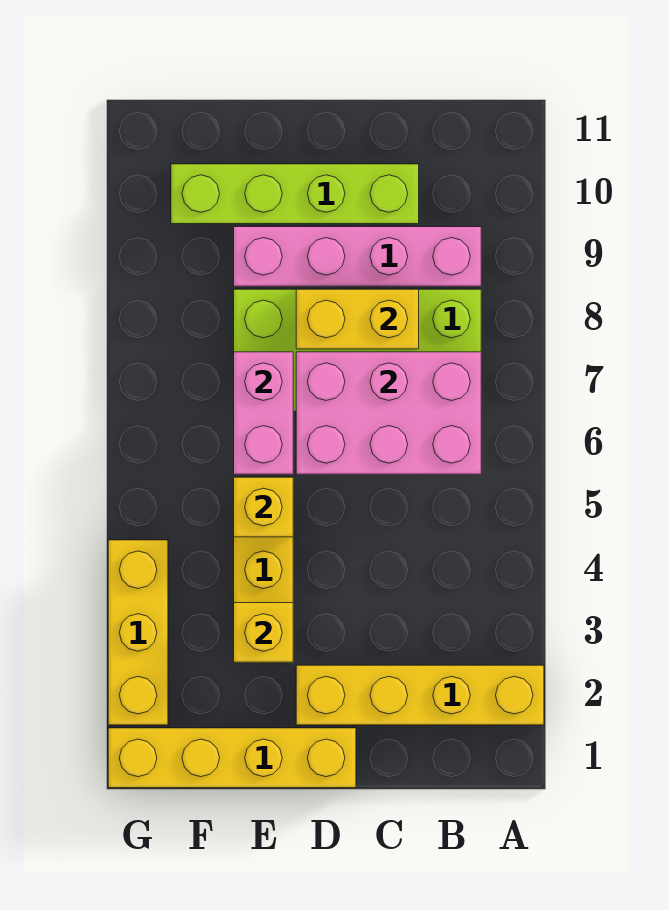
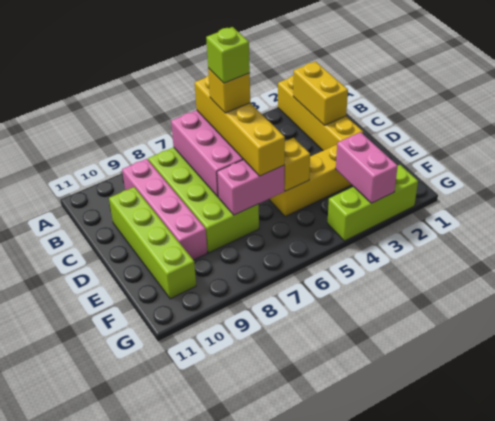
none -> lime 1x1 brick [206,27,250,83]
yellow 1x2 brick [296,289,419,349] -> yellow 1x2 brick moved to [293,62,348,125]
yellow 1x4 brick [108,728,356,788] -> yellow 1x4 brick moved to [195,75,285,176]
yellow 1x1 brick [234,603,293,662] -> yellow 1x1 brick moved to [208,68,250,113]
none -> pink 1x2 brick [336,132,398,203]
yellow 1x3 brick [108,540,168,725] -> lime 1x3 brick [327,165,418,241]

